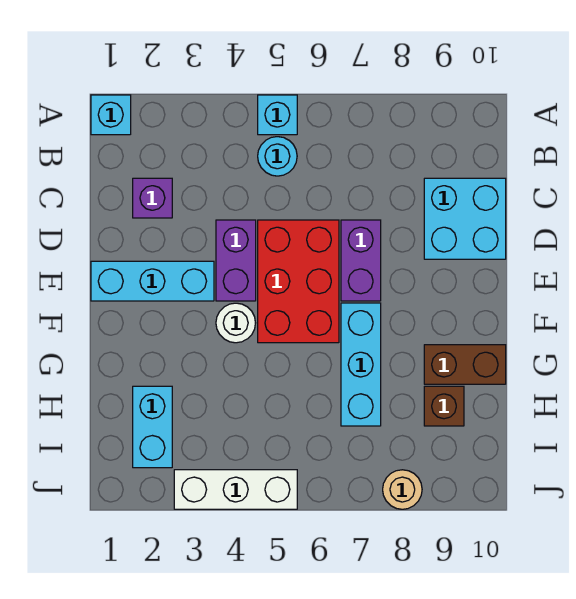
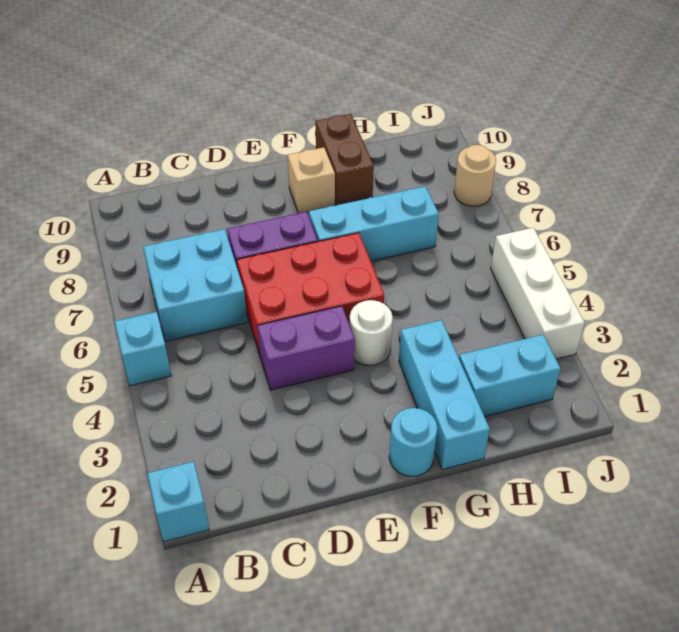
cyan 1x1 round brick [258,137,297,176] -> cyan 1x1 round brick moved to [389,408,437,476]
purple 1x1 brick [133,178,172,218] -> none
cyan 2x2 brick [424,178,506,259] -> cyan 2x2 brick moved to [143,229,247,341]
cyan 1x3 brick [91,261,214,301] -> cyan 1x3 brick moved to [399,320,490,470]
none -> tan 1x1 brick [288,147,335,213]
brown 1x1 brick [424,386,464,426] -> none

